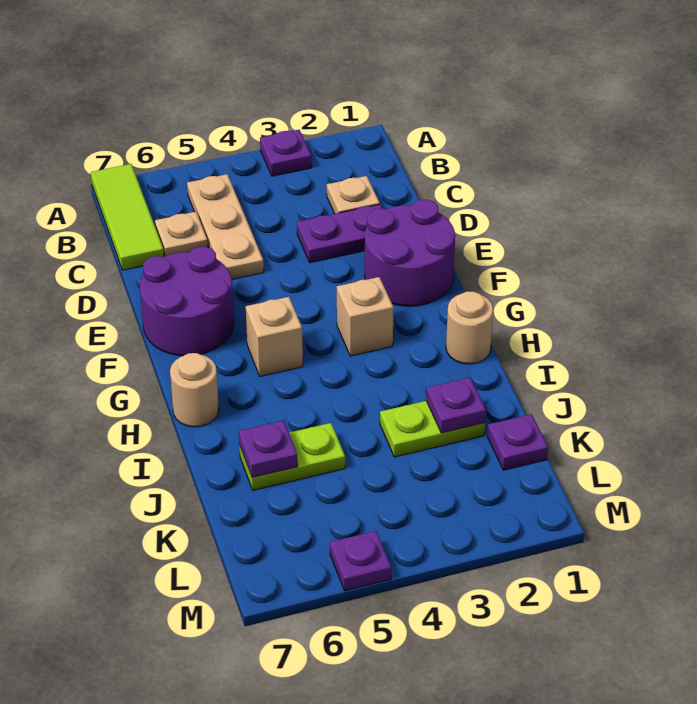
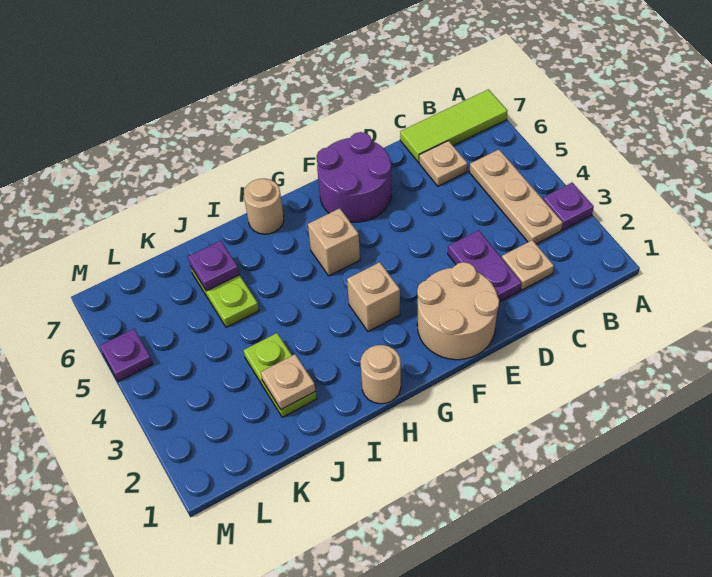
tan 1x3 plate [187,174,264,279] -> tan 1x3 plate turned to [469,150,563,244]
purple 2x2 round brick [365,200,455,306] -> tan 2x2 round brick [417,262,499,360]
purple 1x1 plate [426,378,486,433] -> tan 1x1 plate [261,354,315,409]
purple 1x1 plate [487,414,548,470] -> none

